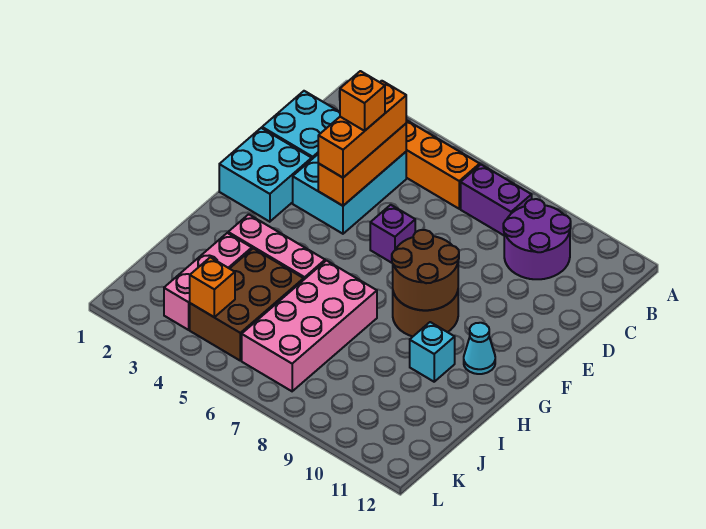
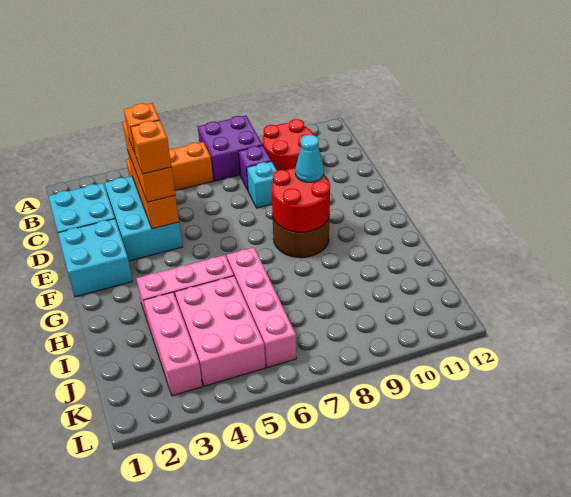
purple 1x2 brick [461,165,532,235] -> purple 2x2 brick [198,116,262,181]
purple 2x2 round brick [503,199,571,279] -> red 2x2 round brick [262,119,314,171]
purple 1x1 brick [370,205,415,263] -> purple 1x1 brick moved to [239,145,271,190]
brown 2x2 round brick [392,230,459,310] -> red 2x2 round brick [271,168,330,232]
cyan 1x1 cone [464,323,495,374] -> cyan 1x1 cone moved to [295,135,324,182]
pink 2x4 brick [242,261,377,391] -> pink 1x4 brick [227,247,296,368]
cyan 1x1 brick [410,322,455,382] -> cyan 1x1 brick moved to [247,161,277,208]
brown 2x3 brick [190,248,304,361] -> pink 2x3 brick [175,276,265,386]
orange 1x1 brick [190,257,235,317] -> orange 1x1 brick moved to [131,120,171,174]

